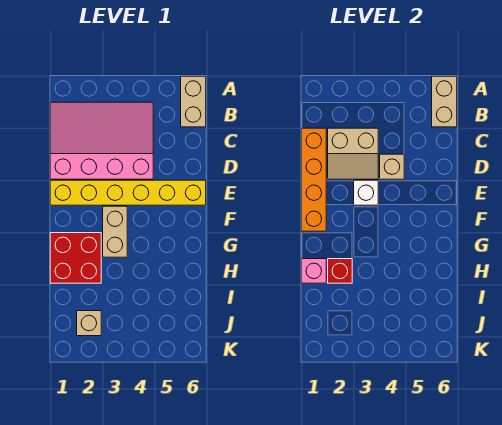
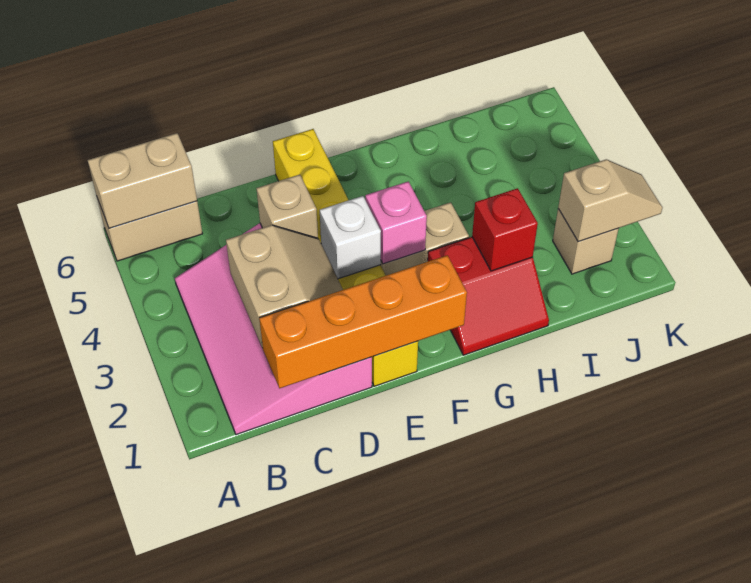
red 2x2 brick [50,233,101,283] -> red 2x2 slope [428,237,549,355]
pink 1x1 brick [301,259,326,283] -> pink 1x1 brick moved to [365,181,427,264]
none -> tan 1x2 slope [558,159,663,242]

